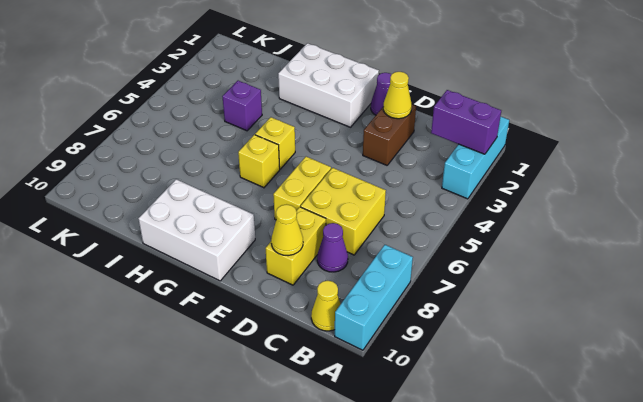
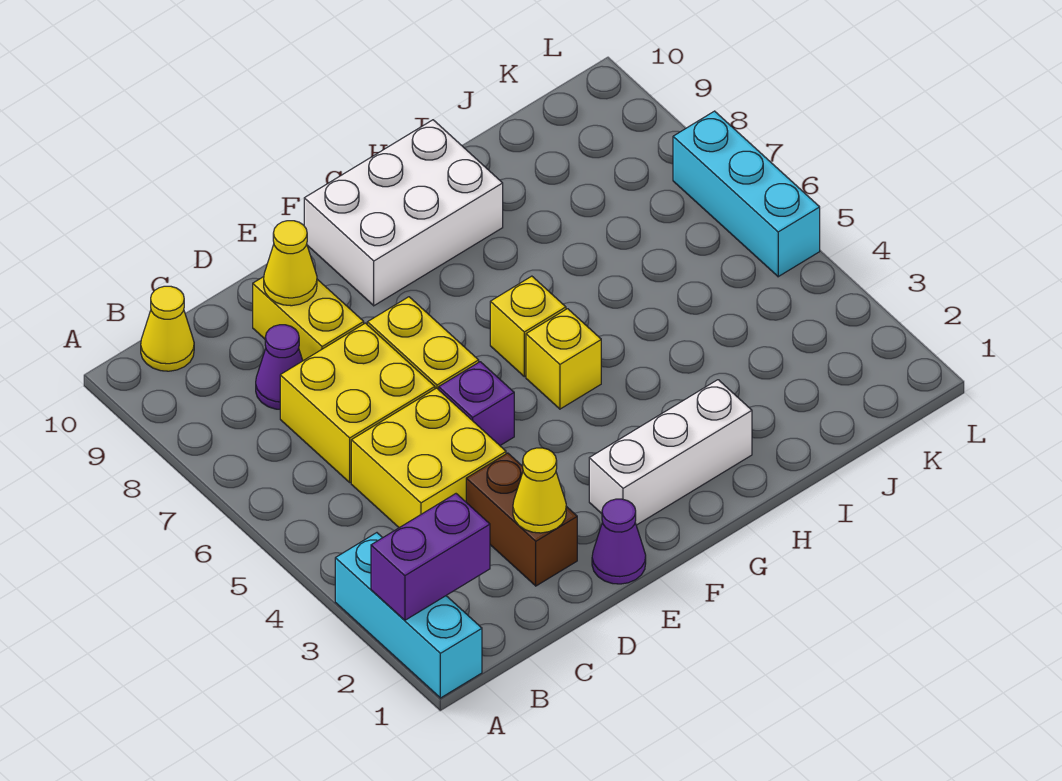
cyan 1x3 brick [335,245,413,350] -> cyan 1x3 brick moved to [673,111,820,277]
none -> yellow 2x2 brick [351,388,506,528]
white 2x3 brick [278,43,379,127] -> white 1x3 brick [589,380,752,525]
purple 1x1 brick [222,81,262,131] -> purple 1x1 brick moved to [439,362,514,445]

